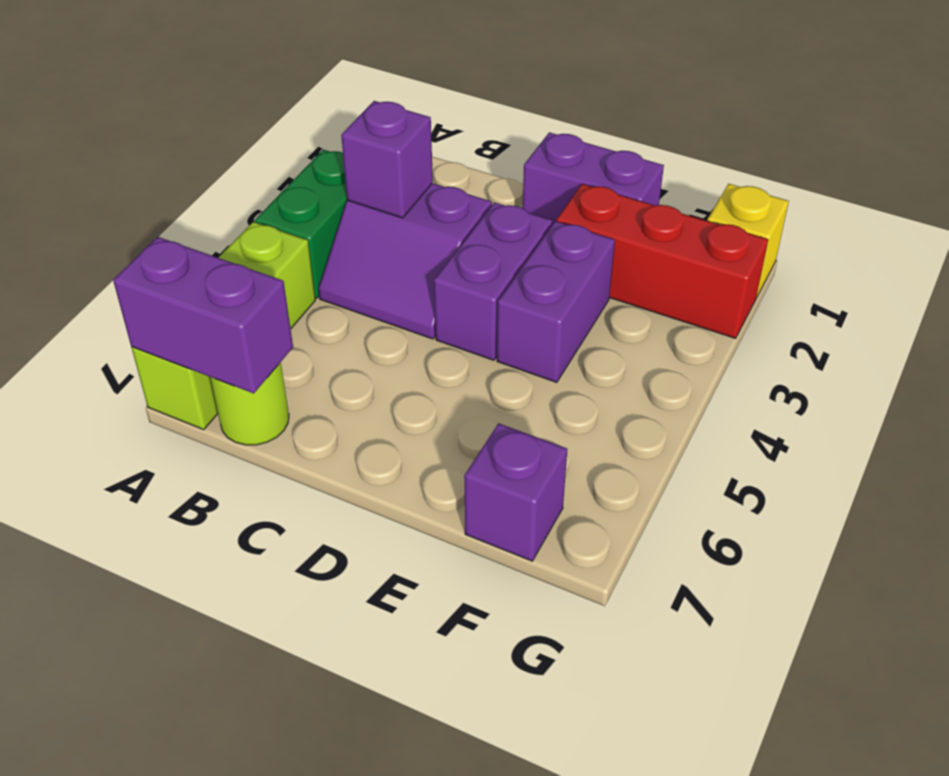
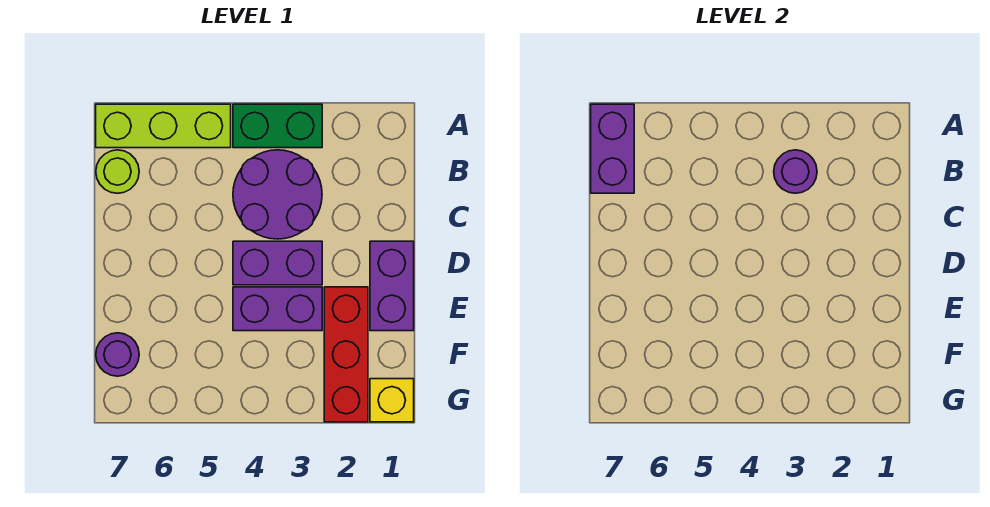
purple 2x2 slope [319,183,492,339] -> purple 2x2 round brick [233,150,322,239]
purple 1x1 brick [341,101,433,218] -> purple 1x1 round brick [774,150,817,193]
purple 1x1 brick [464,423,567,561] -> purple 1x1 round brick [96,333,139,376]

